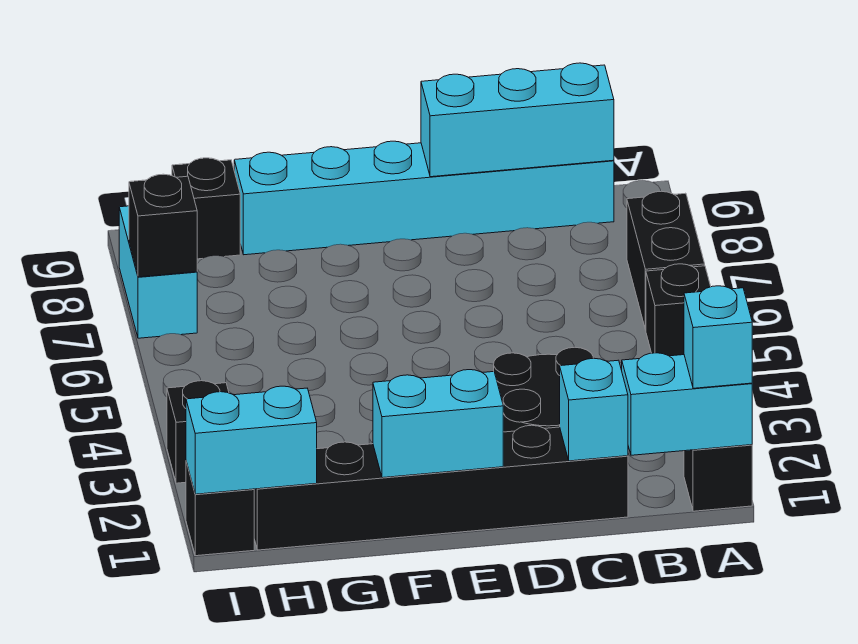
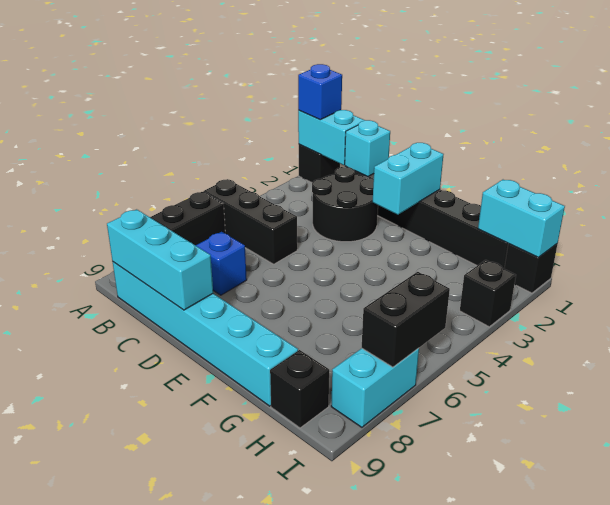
cyan 1x1 brick [684,286,752,388] -> blue 1x1 brick [298,64,342,120]
black 1x1 brick [646,264,711,356] -> black 1x3 brick [203,179,297,264]
none -> blue 1x1 brick [196,232,247,295]
cyan 1x2 brick [373,370,503,478] -> cyan 1x2 brick turned to [373,143,444,215]
black 1x1 brick [129,174,197,277] -> black 1x2 brick [362,272,450,367]

